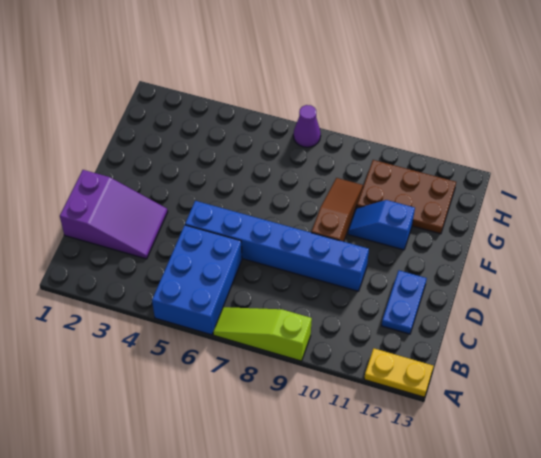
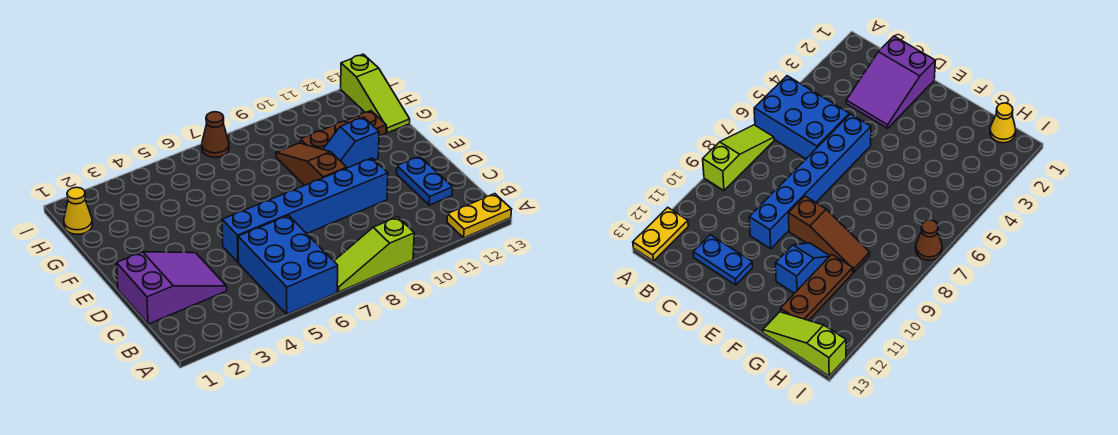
brown 2x3 plate [357,160,456,234] -> brown 1x3 plate [300,111,386,149]
none -> lime 1x3 slope [341,54,410,133]
none -> yellow 1x1 cone [64,187,92,234]
purple 1x1 cone [293,105,321,147] -> brown 1x1 cone [202,112,229,157]

